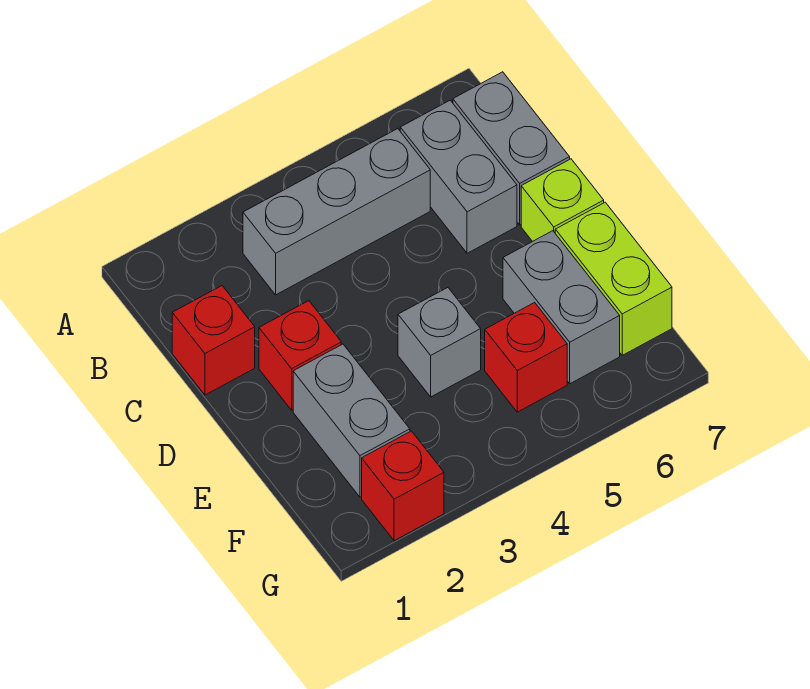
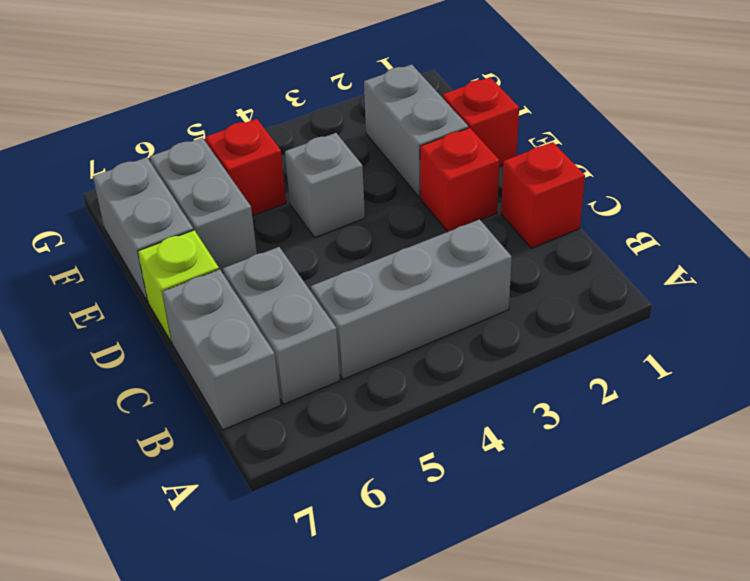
lime 1x2 brick [555,202,672,355] -> grey 1x2 brick [93,157,193,302]
red 1x1 brick [362,431,444,541] -> red 1x1 brick moved to [443,77,519,167]

